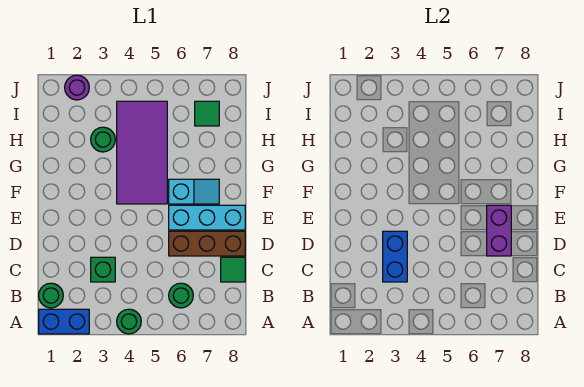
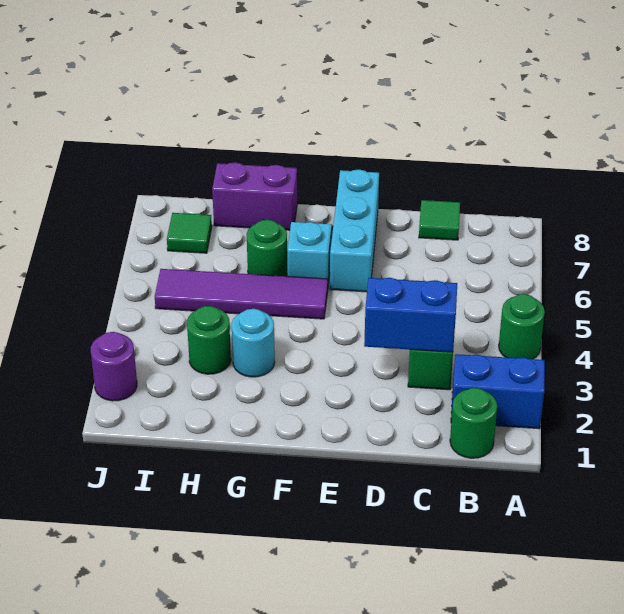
blue 1x2 brick [39,309,89,334] -> blue 1x2 brick turned to [451,354,545,429]
green 1x1 round brick [169,283,193,308] -> green 1x1 round brick moved to [247,220,287,276]
brown 1x3 brick [169,231,245,256] -> none
purple 1x2 brick [487,205,511,256] -> purple 1x2 brick moved to [212,162,297,230]
purple 2x4 tile [117,101,167,204] -> purple 1x4 tile [155,269,328,319]
none -> cyan 1x1 round brick [232,309,275,377]

